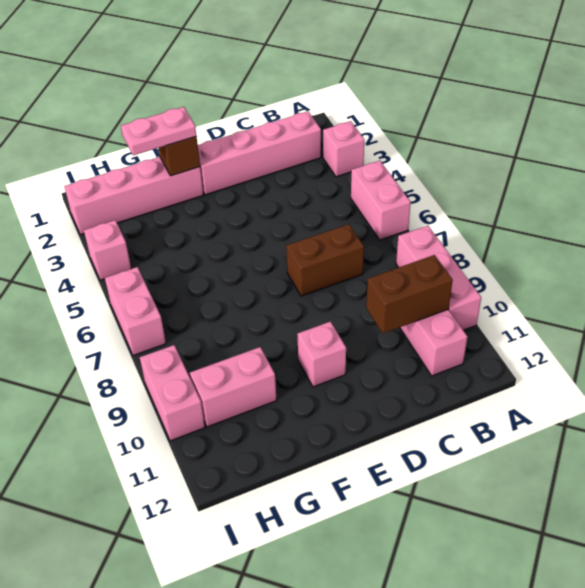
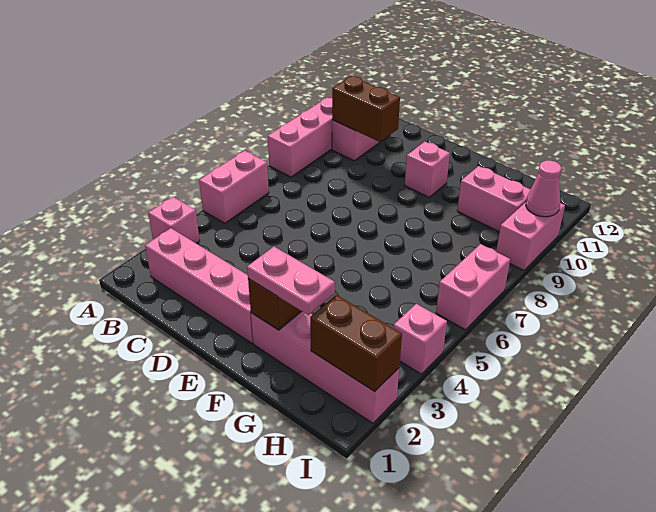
brown 1x2 brick [286,224,364,296] -> brown 1x2 brick moved to [310,295,402,392]
none -> pink 1x1 cone [526,161,561,217]

